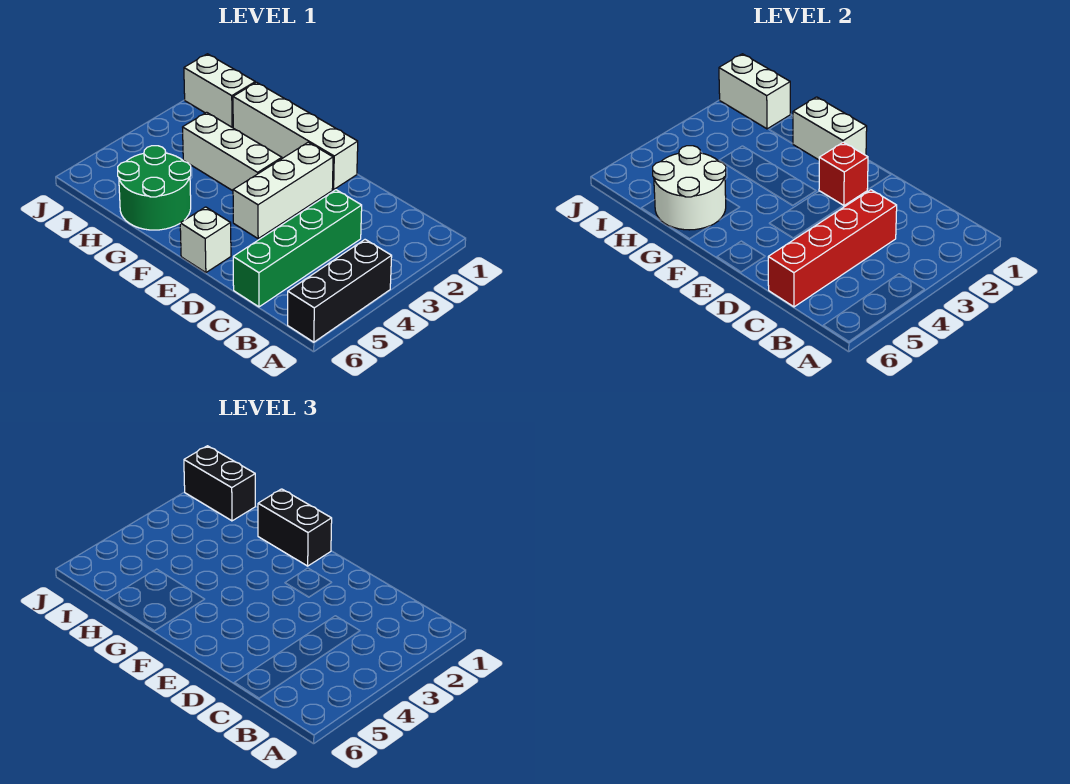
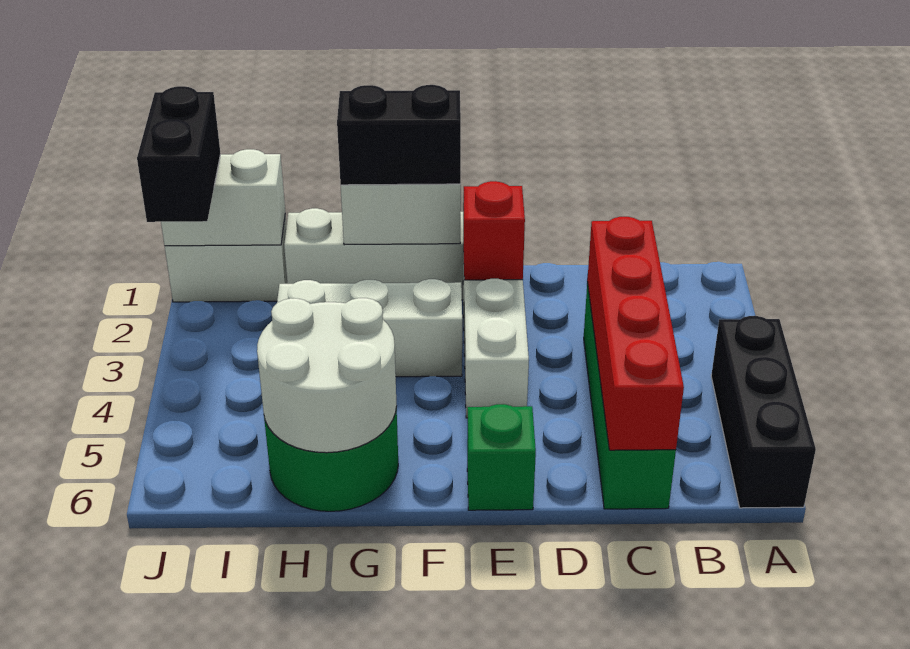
white 1x1 brick [180,207,231,273] -> green 1x1 brick [467,404,536,510]
black 1x2 brick [184,446,255,521] -> black 1x2 brick turned to [137,86,221,222]

